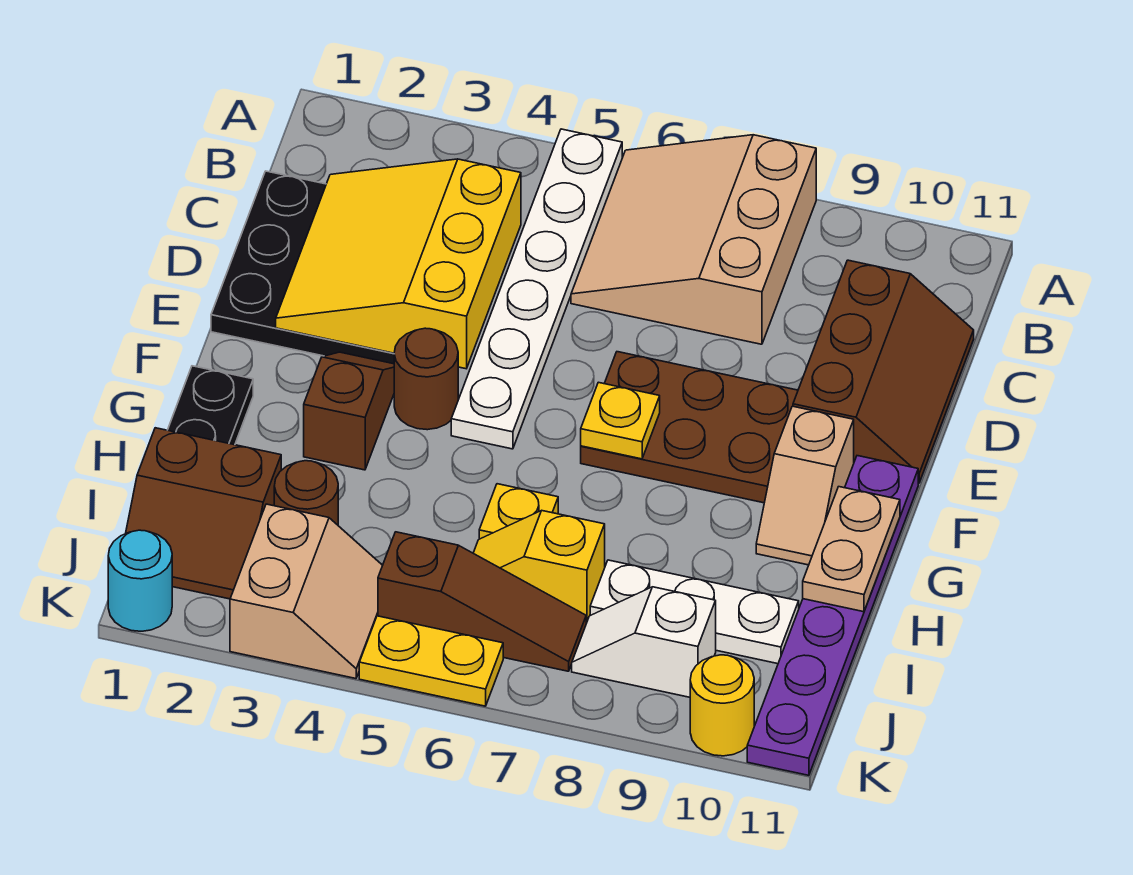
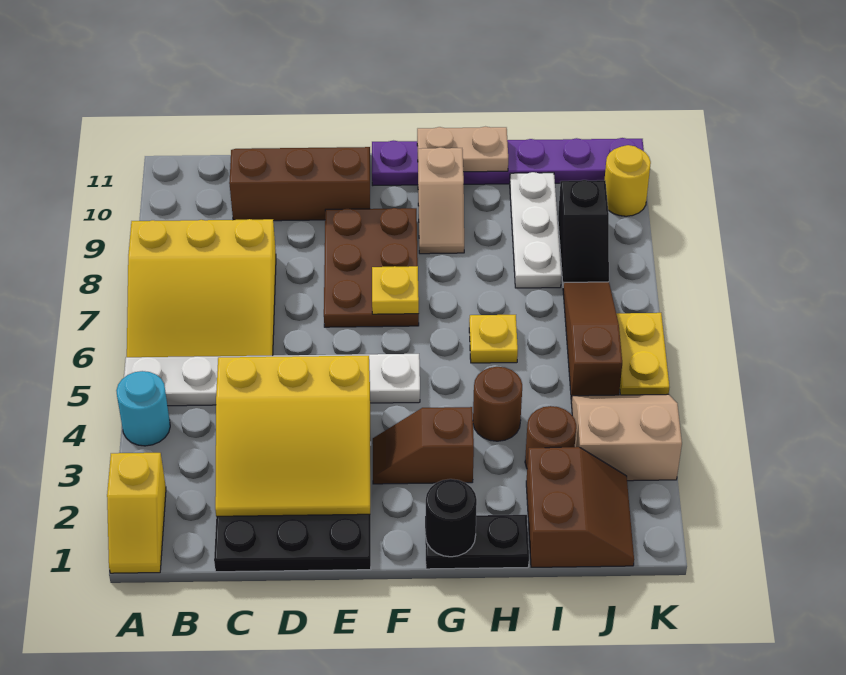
tan 3x3 slope [571,135,816,344] -> yellow 3x3 slope [127,219,276,357]
brown 1x1 round brick [394,328,458,430] -> brown 1x1 round brick moved to [473,367,522,441]
tan 1x2 slope [756,406,854,565] -> tan 1x2 slope turned to [418,147,464,254]
none -> black 1x1 round brick [425,479,477,557]
yellow 1x2 slope [473,510,605,623] -> yellow 1x2 slope moved to [107,453,166,573]
white 1x2 slope [572,587,716,697] -> black 1x2 slope [558,180,609,284]
cyan 1x1 round brick [108,530,172,631] -> cyan 1x1 round brick moved to [116,371,170,446]

